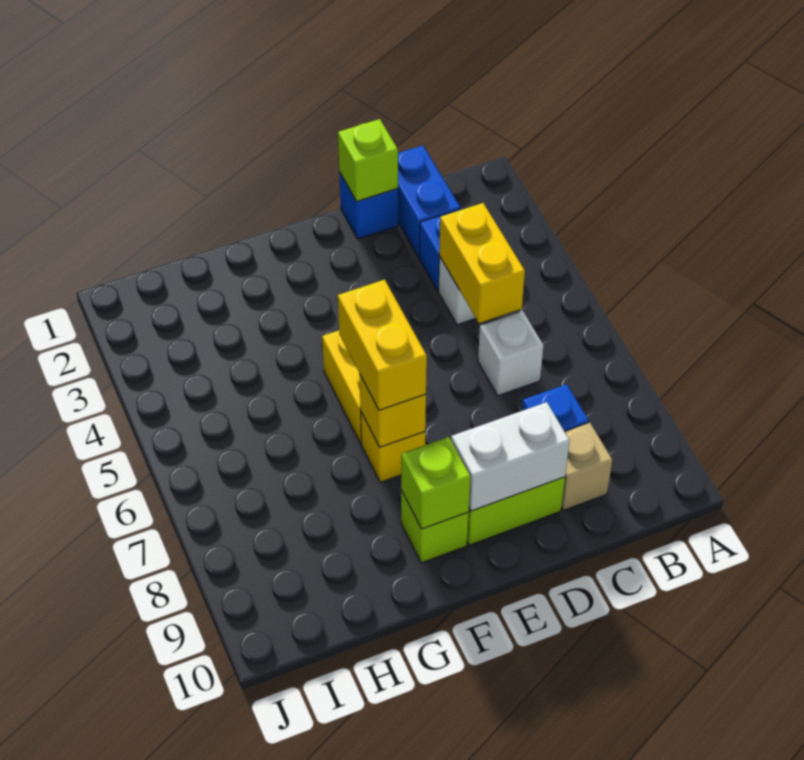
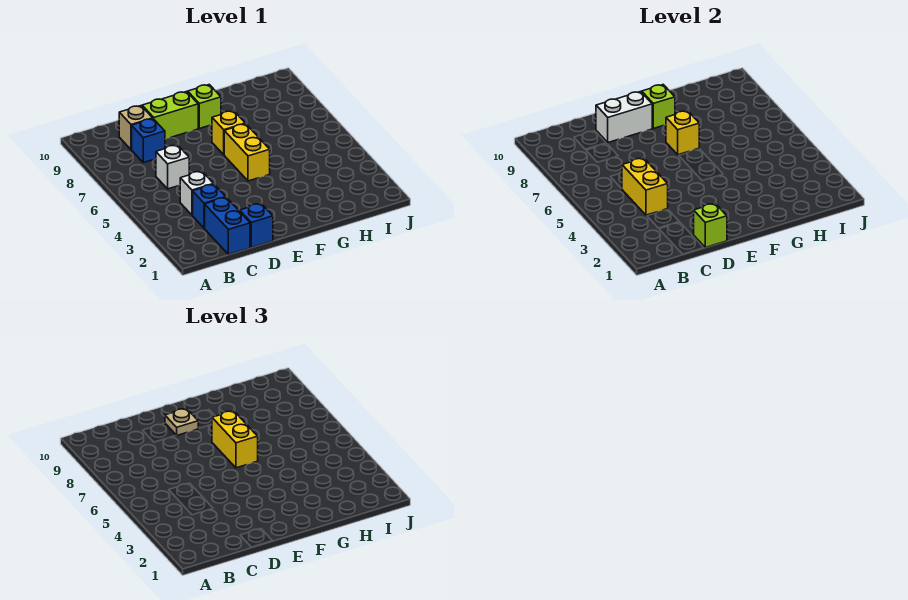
none -> tan 1x1 plate [165,408,198,435]

